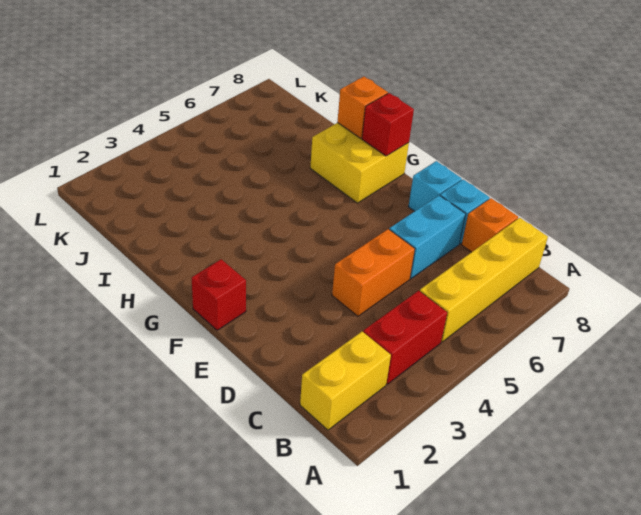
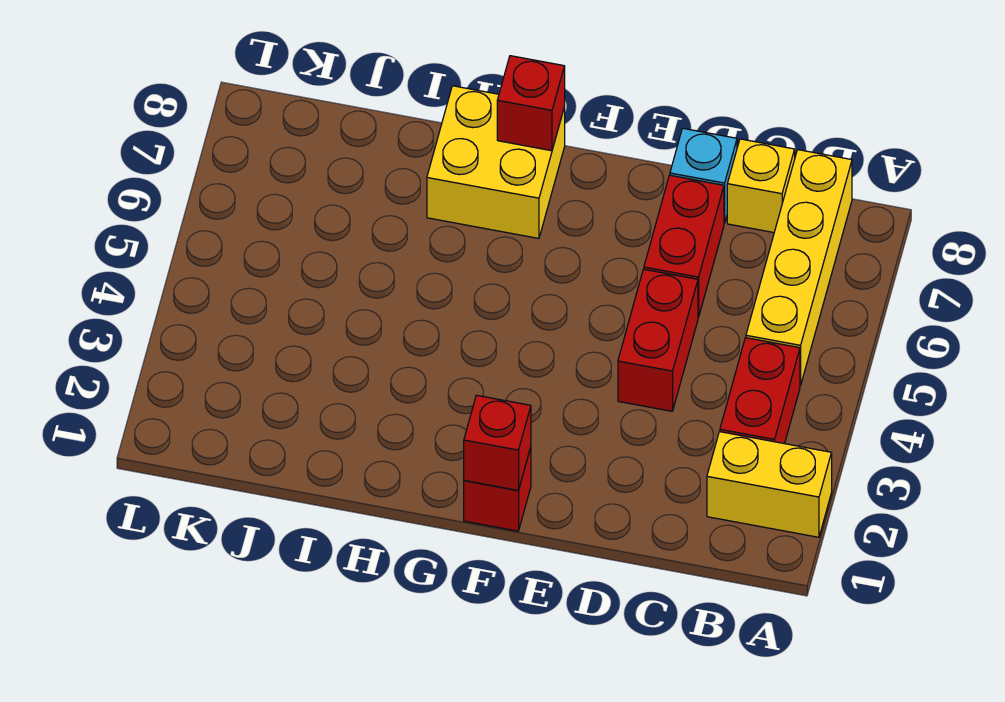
yellow 1x2 brick [300,332,391,430] -> yellow 1x2 brick turned to [707,432,832,537]
orange 1x1 brick [462,198,518,252] -> yellow 1x1 brick [727,139,795,233]
orange 1x2 brick [332,229,415,316] -> red 1x2 brick [618,269,698,411]
cyan 1x2 brick [389,195,466,279] -> red 1x2 brick [644,175,724,317]
cyan 1x1 brick [408,161,462,211] -> none
none -> red 1x1 brick [464,395,531,490]
orange 1x1 brick [337,77,388,138] -> none

